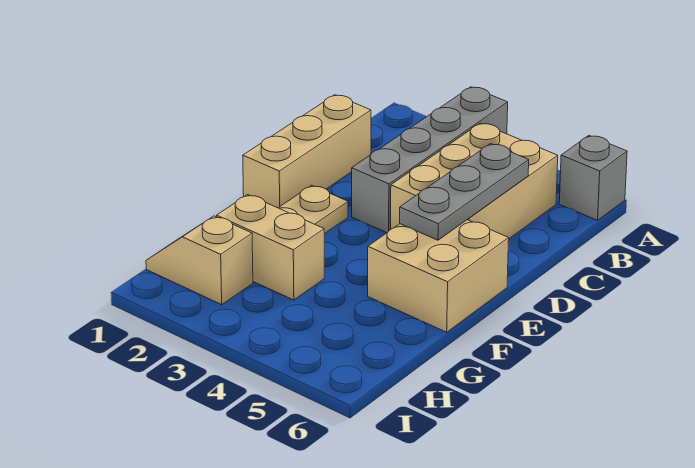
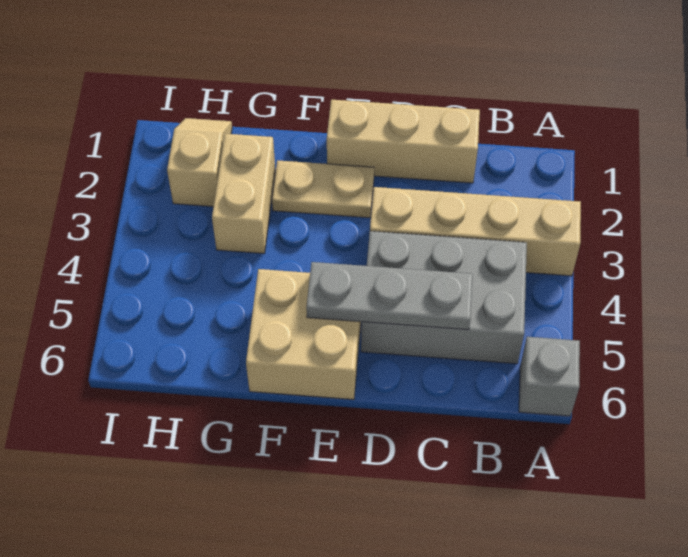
grey 1x4 brick [352,87,508,233] -> tan 1x4 brick [370,187,581,276]
tan 2x3 brick [391,123,558,239] -> grey 2x3 brick [361,231,527,364]

